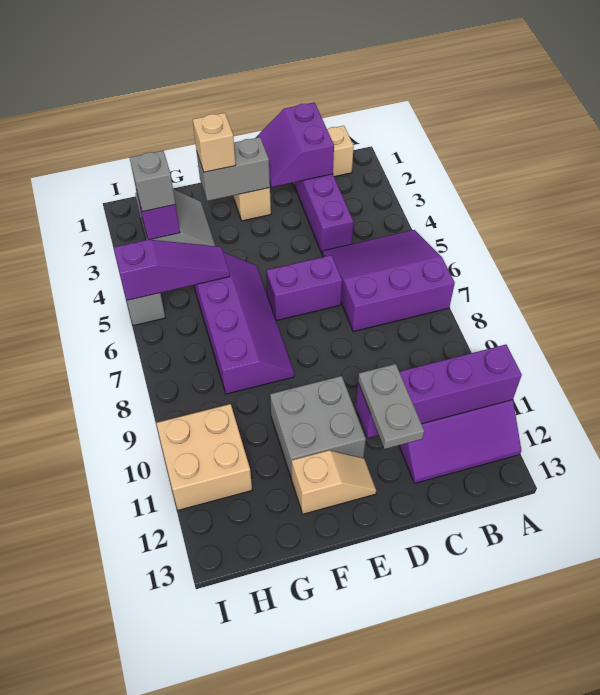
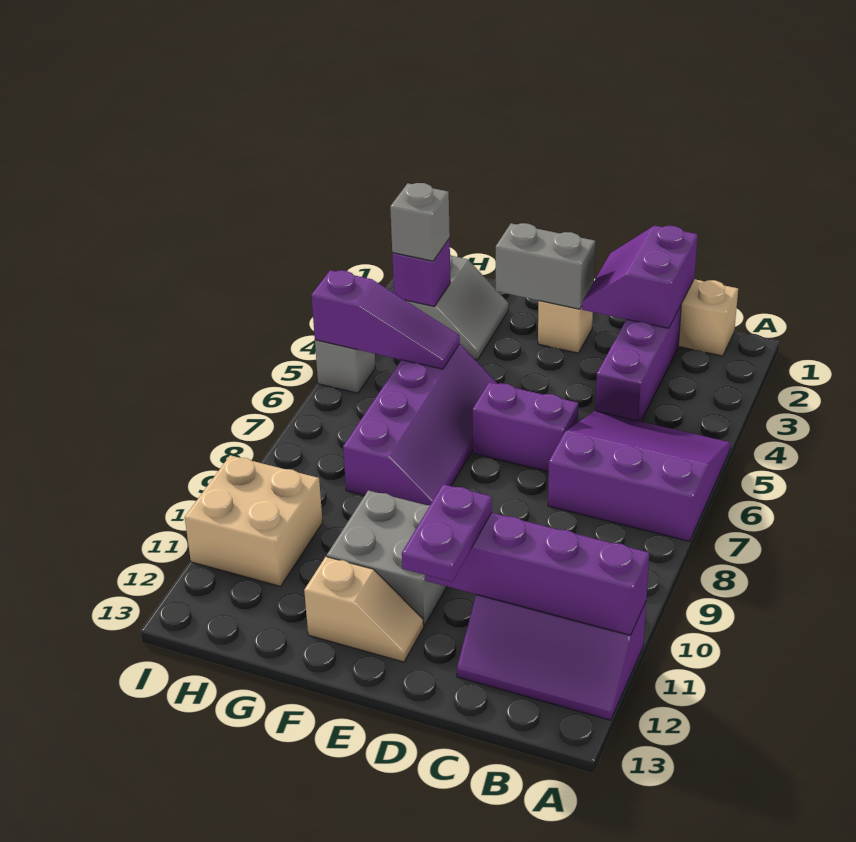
grey 1x2 plate [358,364,424,449] -> purple 1x2 plate [402,484,492,582]
tan 1x1 brick [193,113,236,172] -> none

